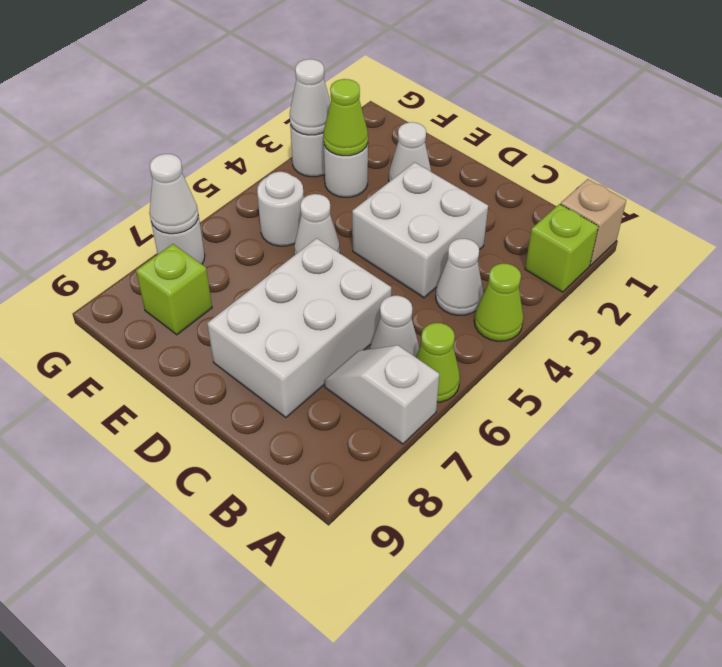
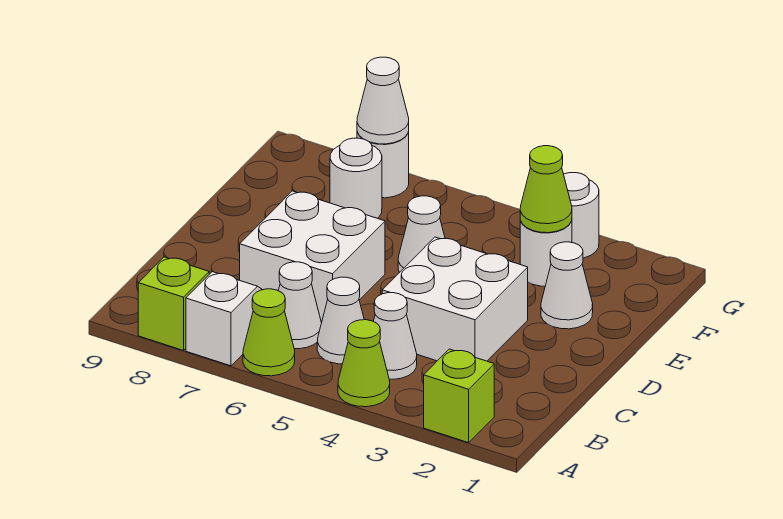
tan 1x1 brick [561,179,626,265] -> none
white 2x3 brick [207,238,391,417] -> white 2x2 brick [240,191,385,323]
white 1x1 round brick [257,172,304,246] -> white 1x1 round brick moved to [330,138,382,218]
lime 1x1 brick [136,244,212,335] -> lime 1x1 brick moved to [138,257,209,350]
white 1x1 cone [290,59,331,135] -> white 1x1 cone moved to [317,277,364,364]

